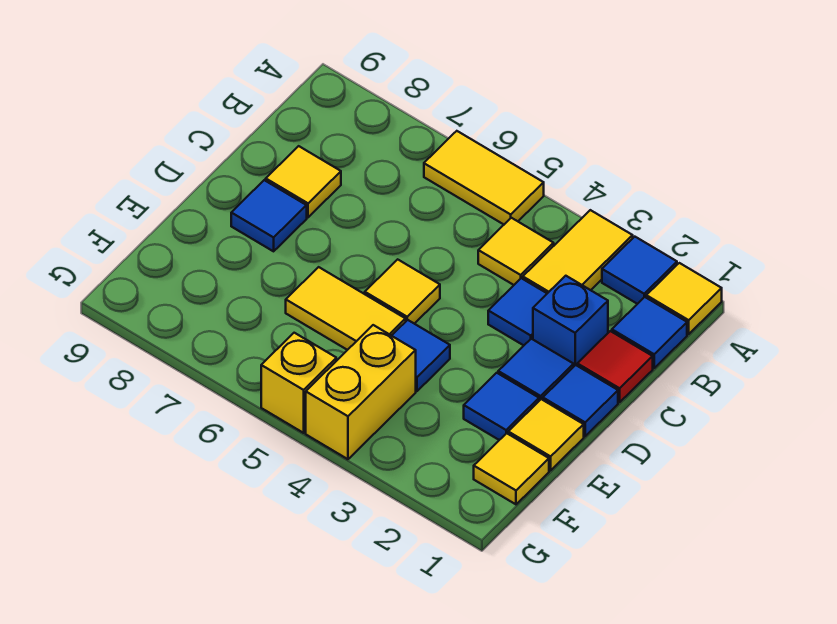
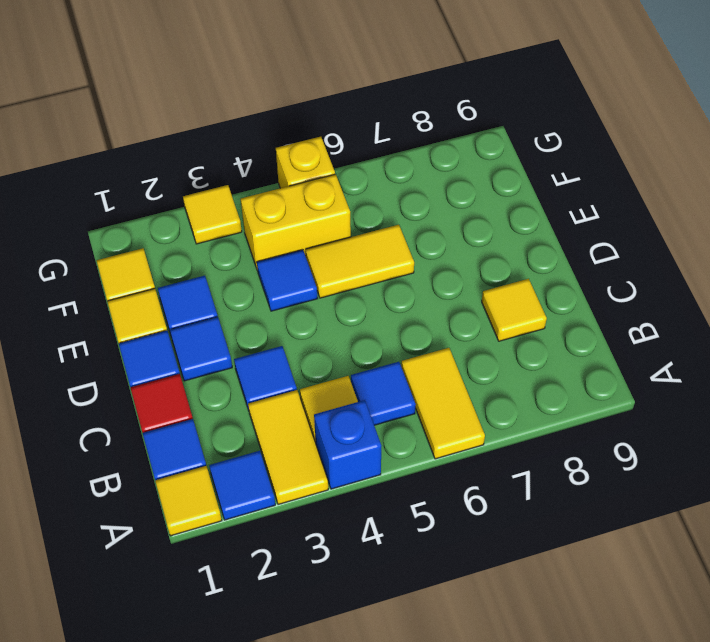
yellow 1x2 tile [424,131,544,224] -> yellow 1x2 tile turned to [401,348,485,459]
blue 1x1 brick [533,276,608,366] -> blue 1x1 brick moved to [314,400,381,489]
yellow 1x1 tile [365,259,440,324] -> yellow 1x1 tile moved to [183,185,242,244]
blue 1x1 tile [231,180,307,251] -> blue 1x1 tile moved to [351,362,416,425]
yellow 1x2 brick [306,325,416,459] -> yellow 1x2 brick turned to [241,174,351,270]

